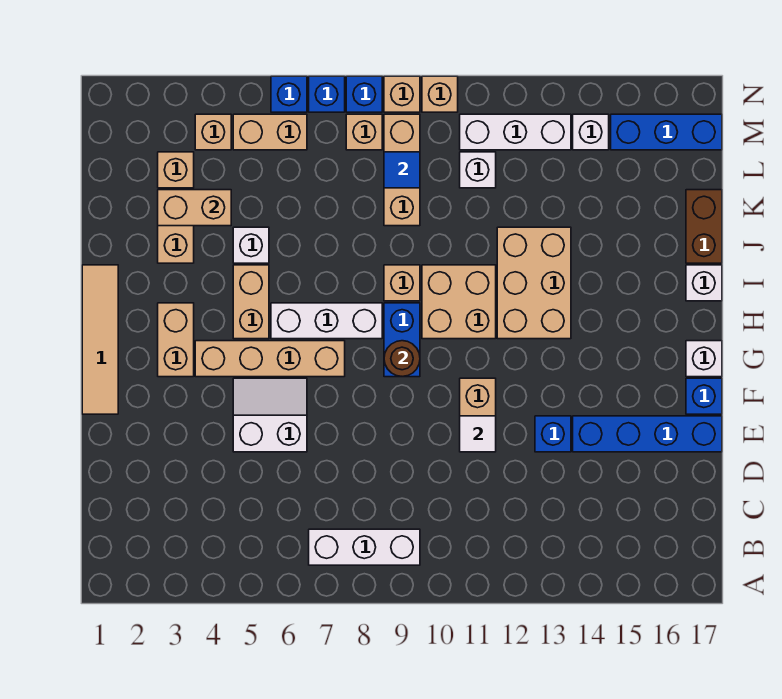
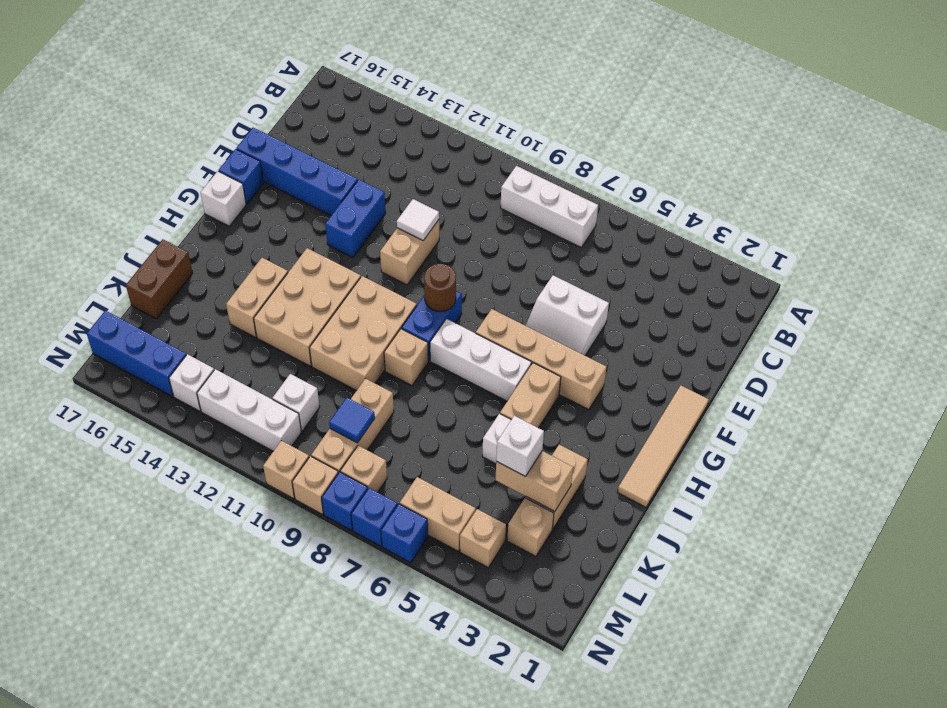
blue 1x1 brick [535,416,571,452] -> blue 1x2 brick [325,180,386,257]
tan 1x2 brick [158,303,194,377] -> tan 1x2 brick moved to [226,258,288,337]
tan 2x2 brick [422,265,496,339] -> tan 2x3 brick [310,276,417,391]
white 1x1 brick [686,265,722,301] -> white 1x1 brick moved to [496,416,544,477]

